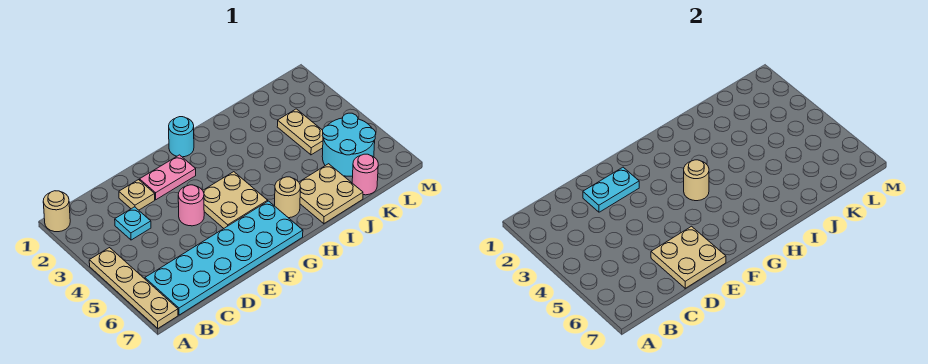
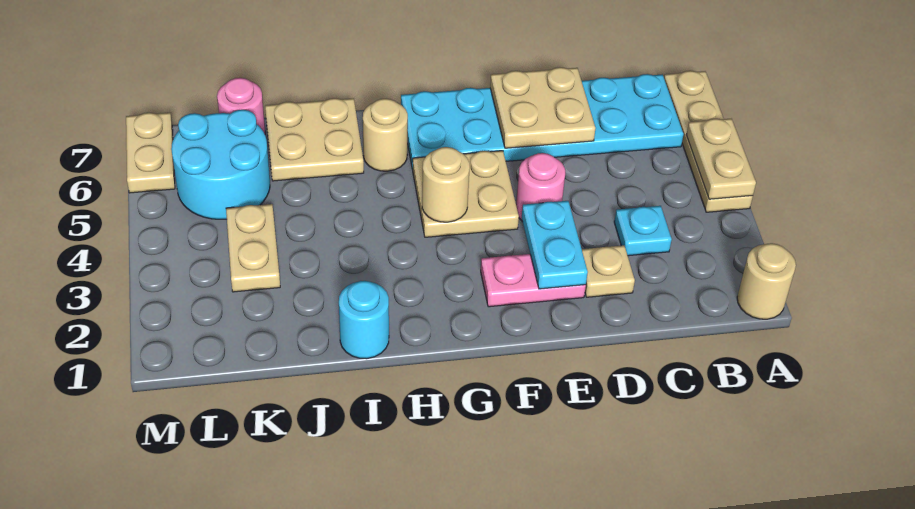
none -> tan 1x2 plate [686,119,756,199]
cyan 1x2 plate [583,167,639,212] -> cyan 1x2 plate turned to [522,201,588,289]
cyan 1x1 round brick [169,117,194,157] -> cyan 1x1 round brick moved to [339,281,389,359]
none -> tan 1x2 plate [126,113,175,193]

